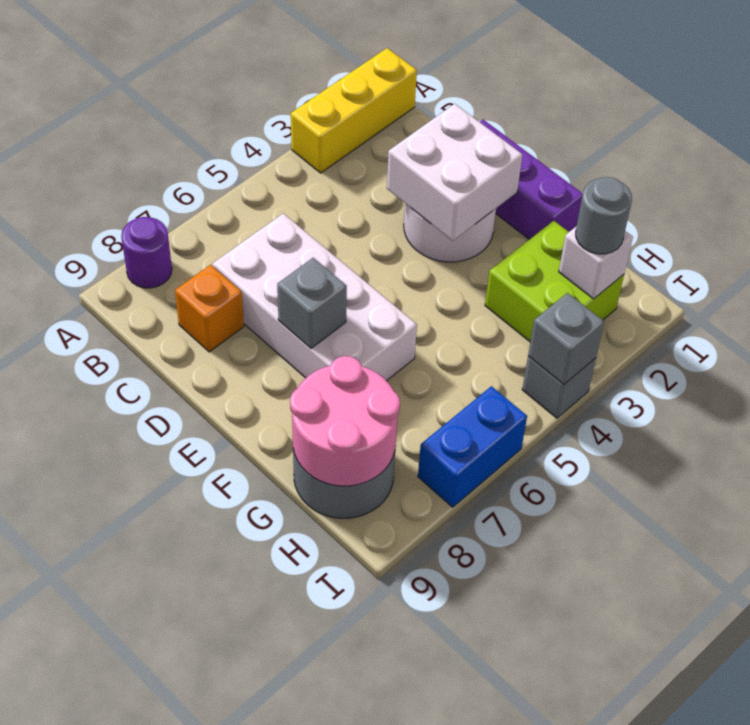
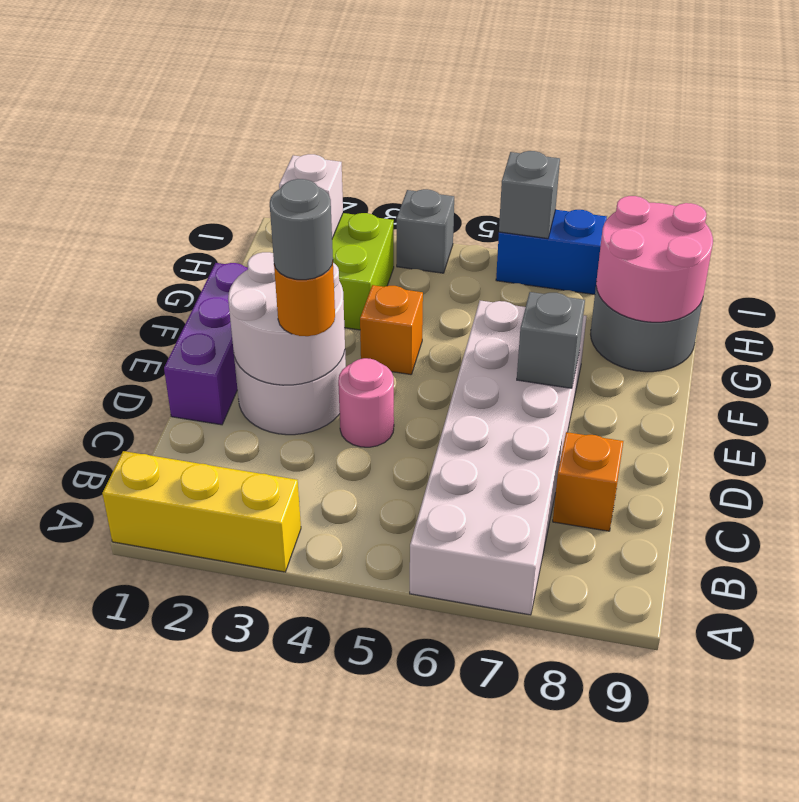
purple 1x1 round brick [121,217,172,288] -> none
white 2x4 brick [213,214,417,381] -> white 2x6 brick [410,301,587,615]
white 2x2 brick [387,104,522,241] -> white 2x2 round brick [228,252,345,385]
none -> orange 1x1 round brick [274,262,335,336]
none -> pink 1x1 round brick [338,358,394,447]
none -> orange 1x1 brick [360,285,423,375]
grey 1x1 round brick [576,177,632,254] -> grey 1x1 round brick moved to [270,179,333,280]
grey 1x1 brick [528,293,604,384] -> grey 1x1 brick moved to [499,151,560,239]

